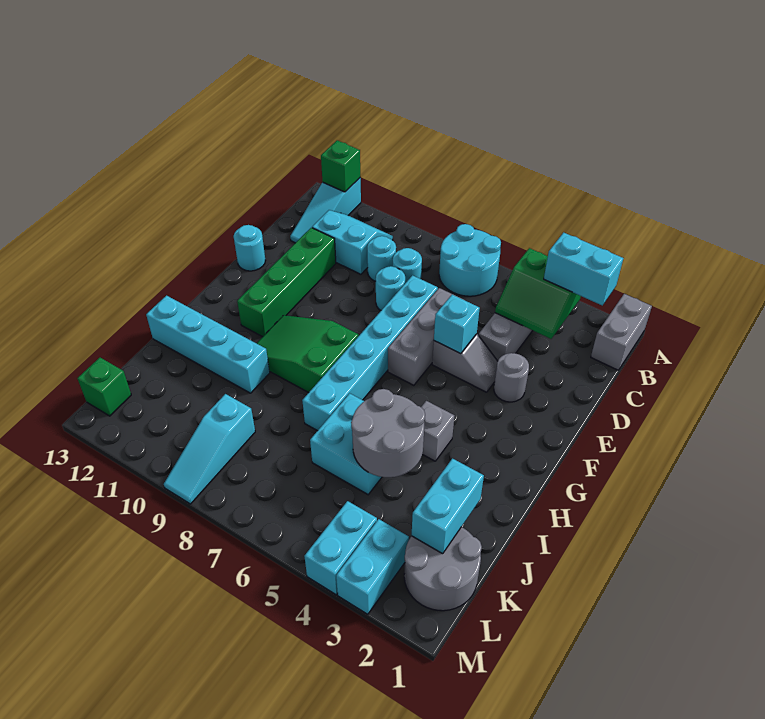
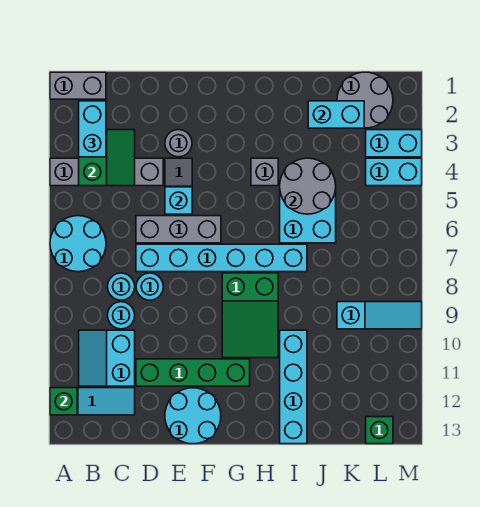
cyan 1x1 round brick [234,225,265,271] -> cyan 2x2 round brick [165,388,221,444]

